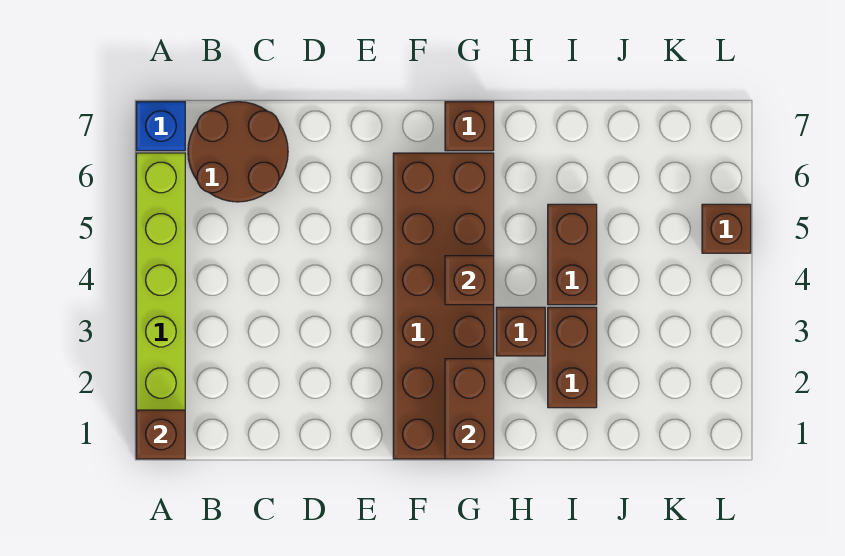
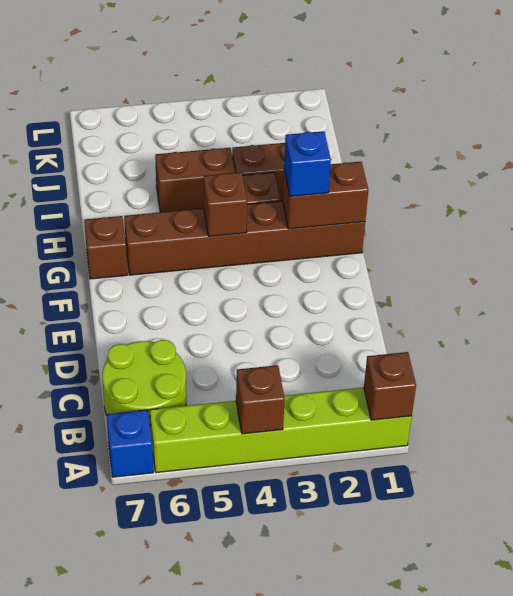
brown 2x2 round brick [188,102,288,202] -> lime 2x2 round brick [102,340,186,430]
brown 2x6 brick [393,153,494,459] -> brown 1x6 brick [124,201,365,275]
none -> blue 1x1 brick [284,131,331,197]
brown 1x1 brick [702,204,751,253] -> brown 1x1 brick moved to [236,365,285,434]

